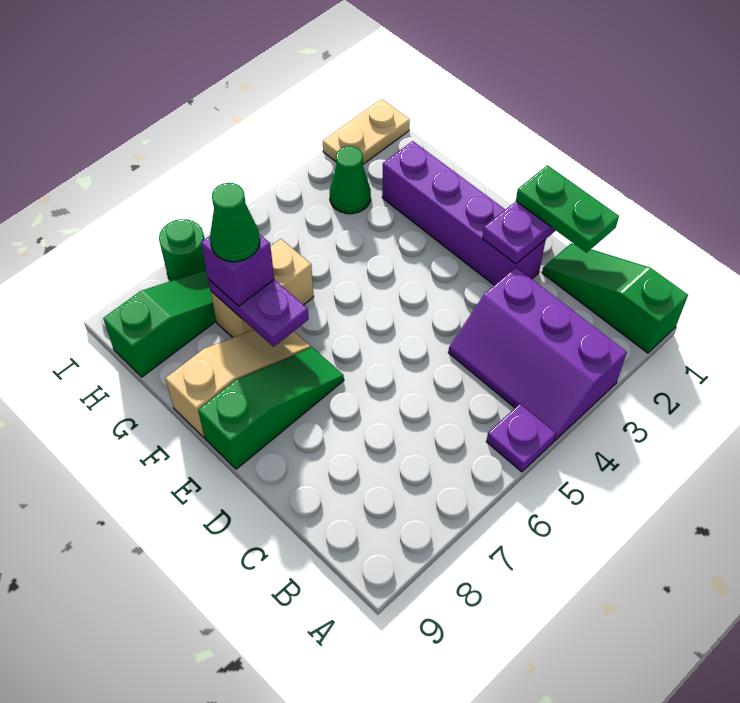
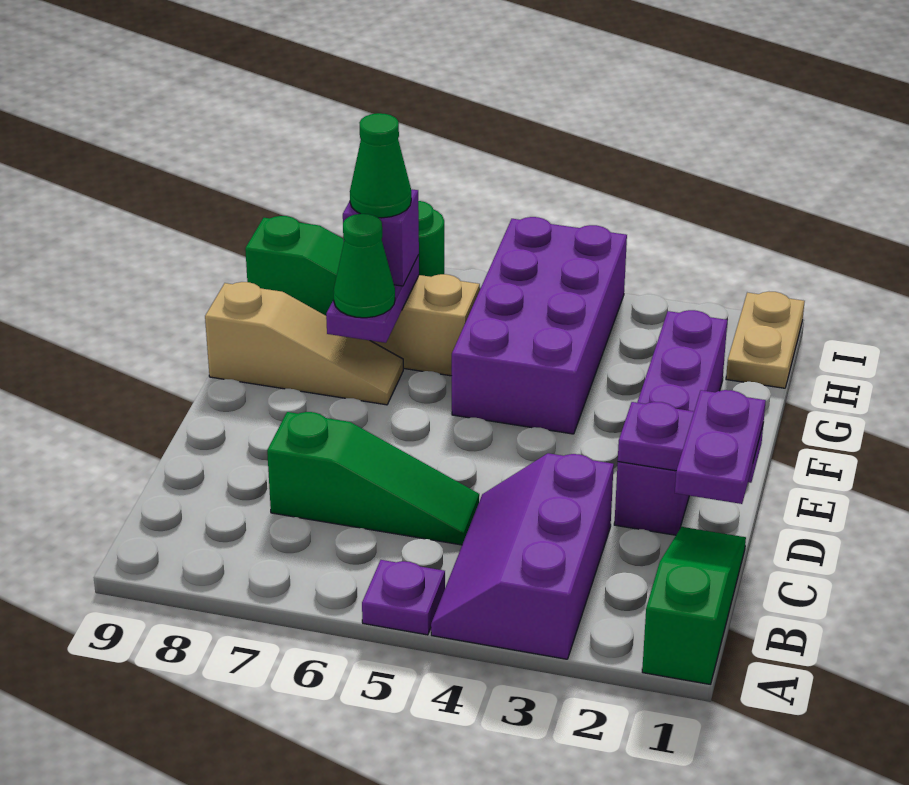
green 1x2 plate [516,165,619,253] -> purple 1x2 plate [675,390,766,504]
green 1x3 slope [198,348,344,469] -> green 1x3 slope moved to [267,412,479,545]
none -> purple 2x4 brick [452,217,627,434]
green 1x1 cone [330,146,371,214] -> green 1x1 cone moved to [333,214,395,318]
tan 1x2 plate [323,99,410,164] -> tan 1x2 plate turned to [726,292,805,388]

